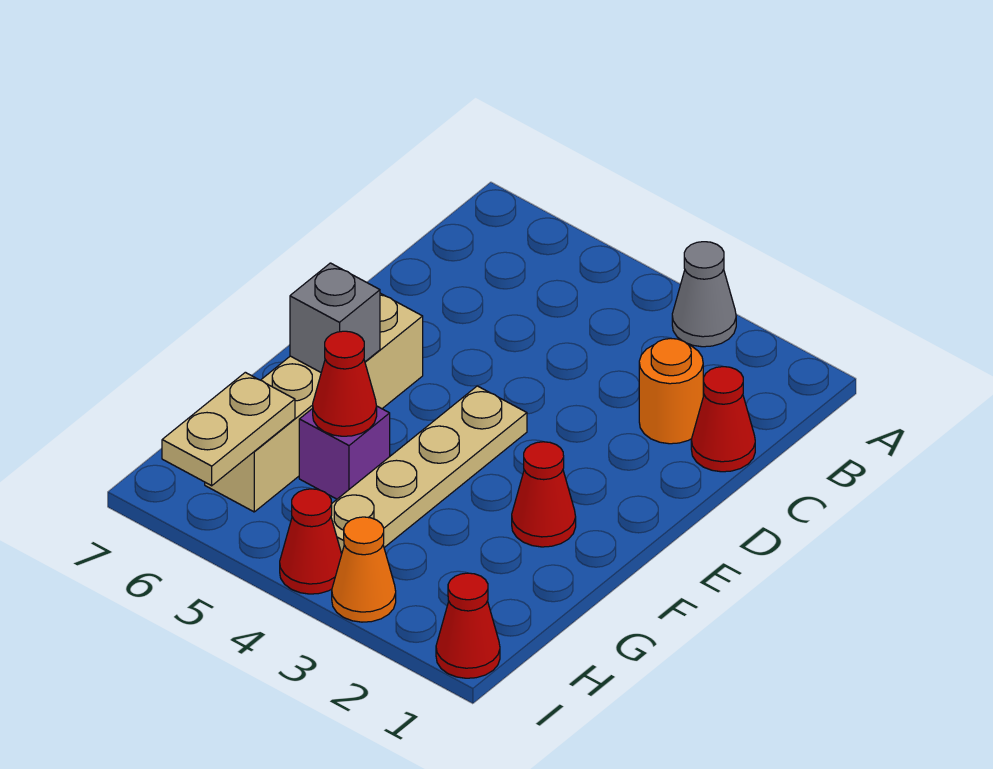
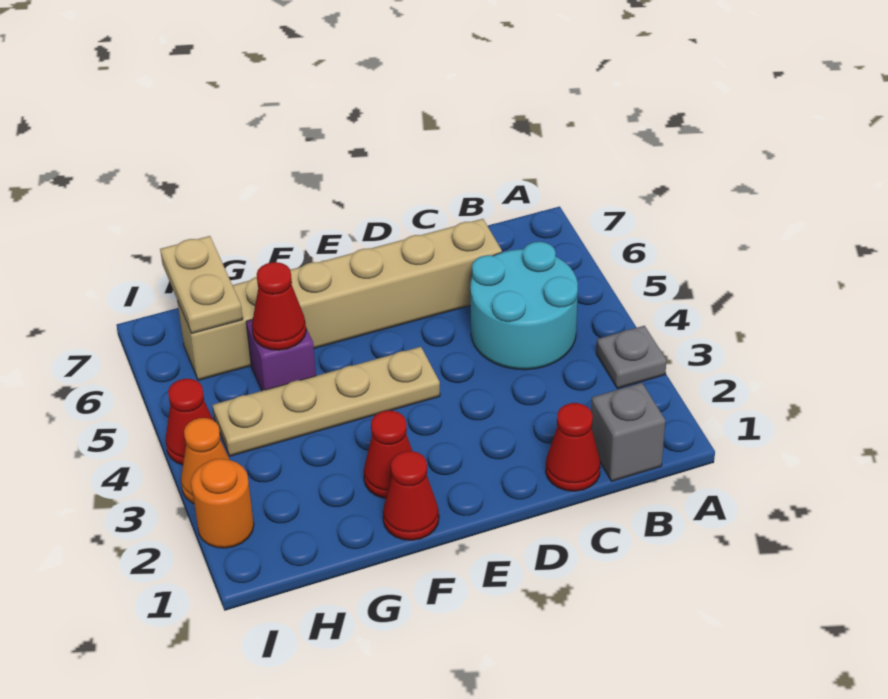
grey 1x1 cone [672,242,736,347] -> grey 1x1 plate [596,326,667,389]
none -> cyan 2x2 round brick [470,242,578,370]
orange 1x1 round brick [639,339,703,444] -> orange 1x1 round brick moved to [191,459,254,548]
tan 1x4 brick [205,293,423,512] -> tan 1x6 brick [177,219,502,380]
grey 1x1 brick [290,263,380,372] -> grey 1x1 brick moved to [591,383,665,481]
tan 1x2 plate [162,372,295,486] -> tan 1x2 plate turned to [160,236,243,333]
red 1x1 cone [436,573,500,678] -> red 1x1 cone moved to [383,451,439,540]

